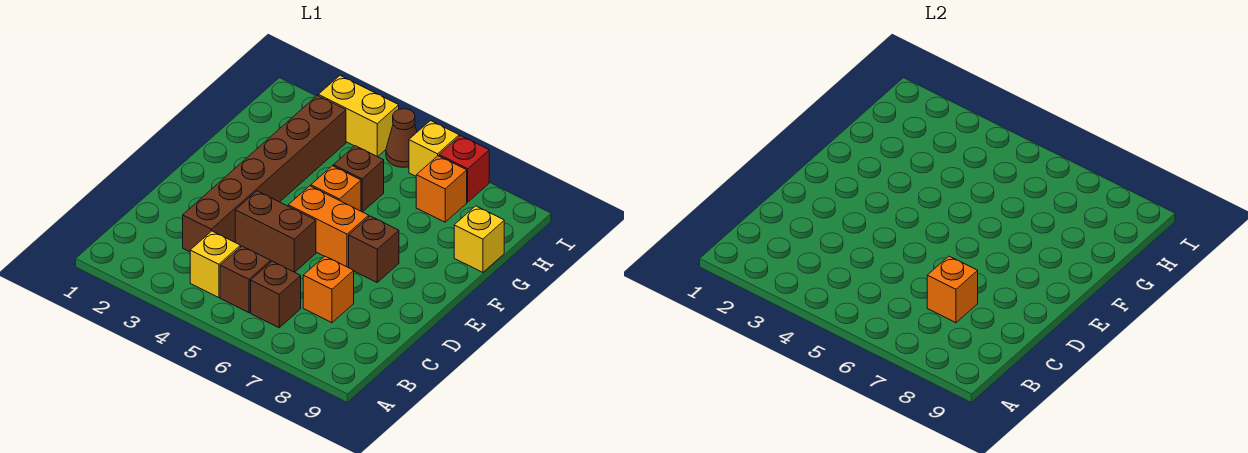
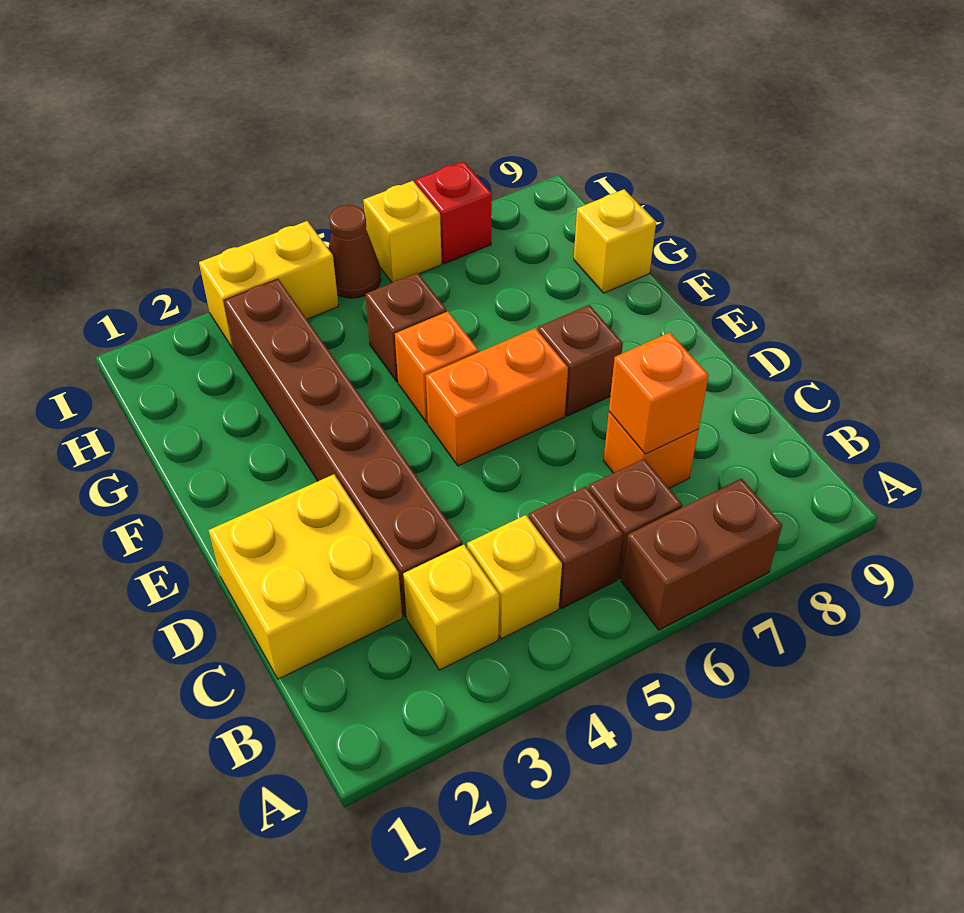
none -> yellow 1x1 brick [403,545,499,670]
none -> yellow 2x2 brick [209,474,402,679]
brown 1x2 brick [235,191,316,272] -> brown 1x2 brick moved to [621,478,782,630]
orange 1x1 brick [416,156,467,222] -> none

